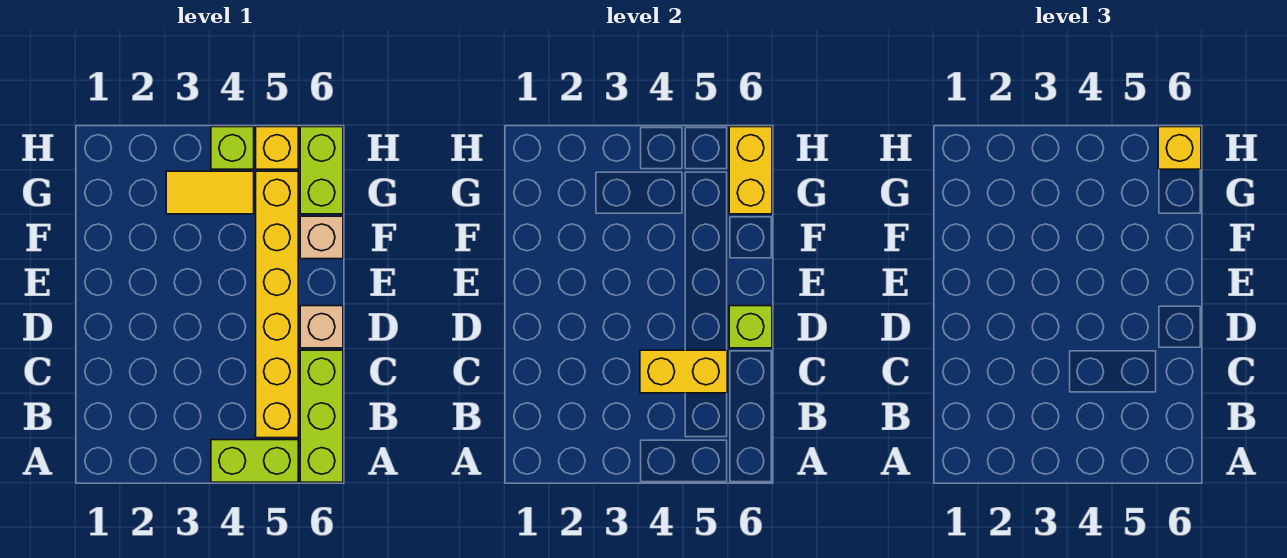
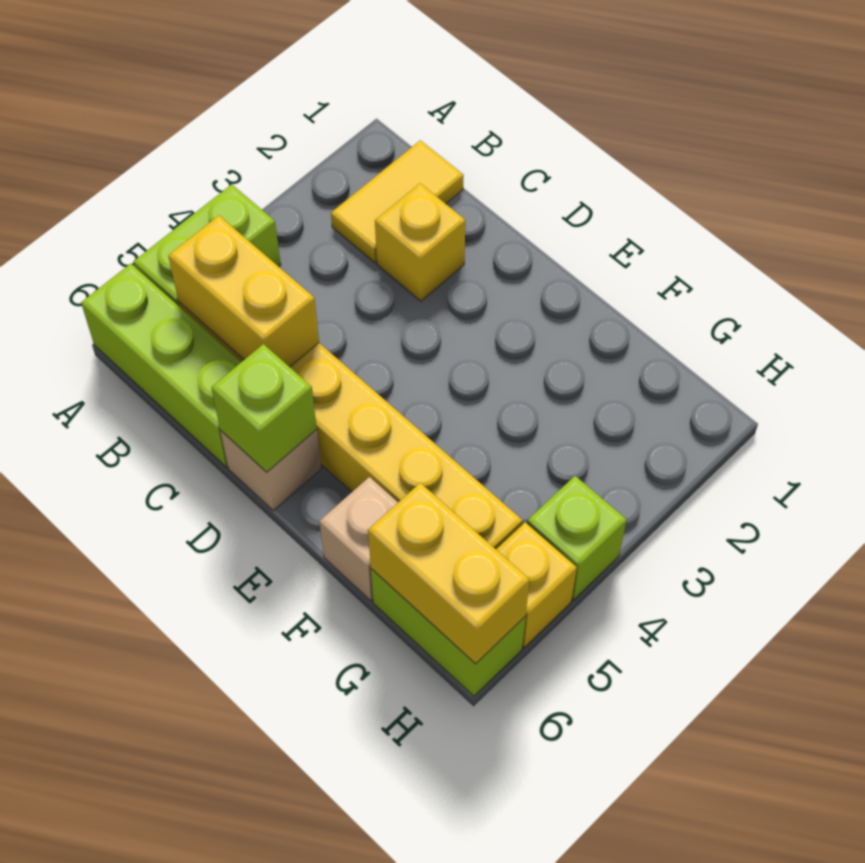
yellow 1x2 brick [640,350,727,393] -> yellow 1x2 brick turned to [168,216,319,367]
yellow 1x2 tile [166,171,254,214] -> yellow 1x2 tile moved to [331,140,464,263]
yellow 1x1 brick [1158,127,1201,169] -> yellow 1x1 brick moved to [375,183,465,301]

